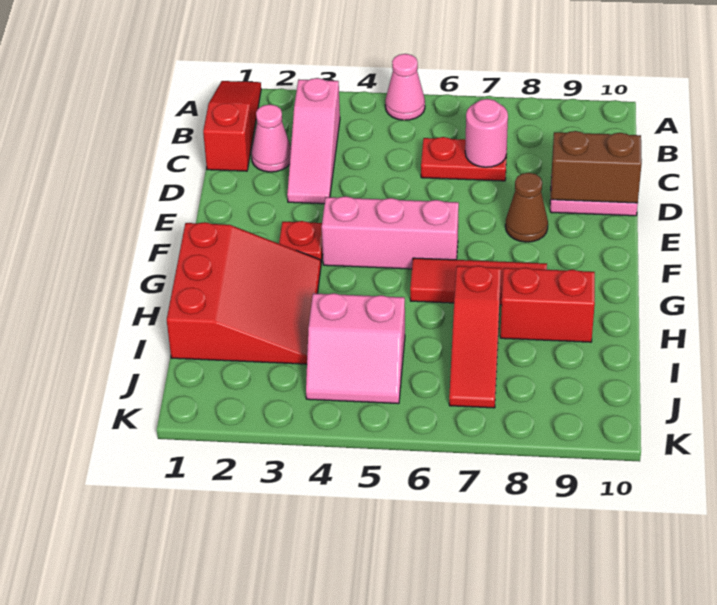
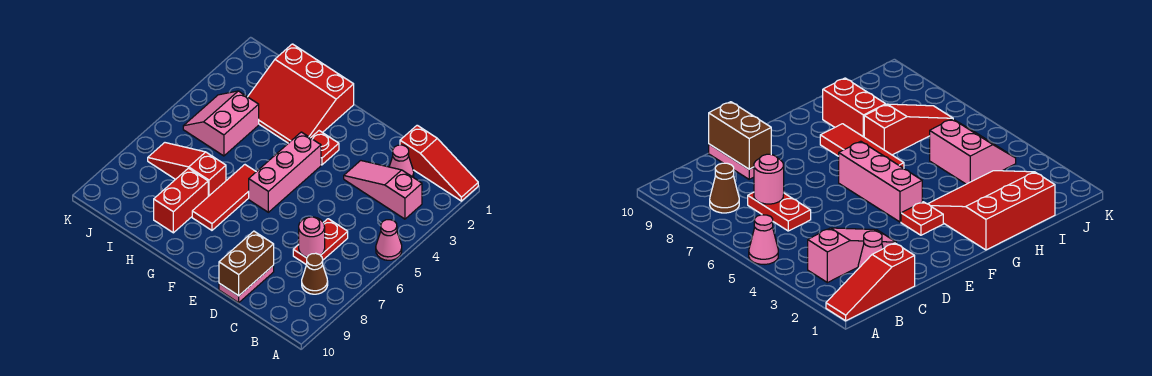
brown 1x1 cone [505,173,548,242] -> brown 1x1 cone moved to [302,253,328,294]

